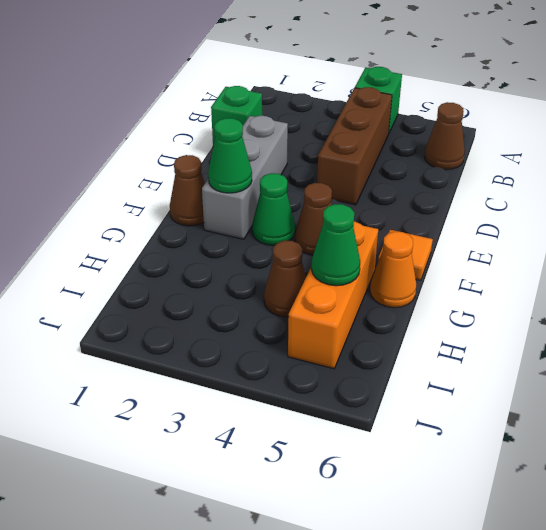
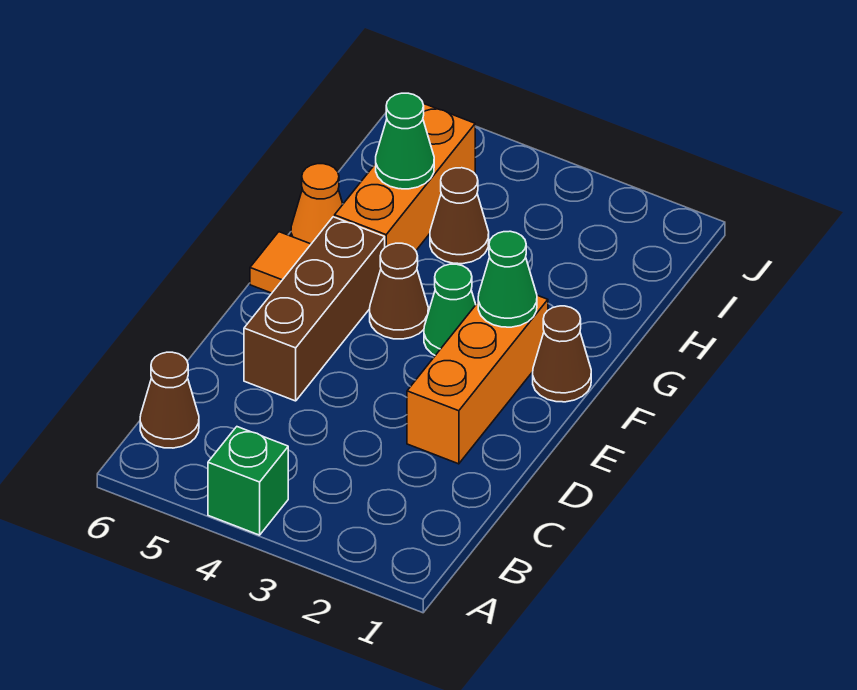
brown 1x3 brick [317,87,392,205] -> brown 1x3 brick moved to [244,217,385,401]
green 1x1 brick [211,86,262,146] -> none
grey 1x3 brick [202,116,288,239] -> orange 1x3 brick [407,295,548,464]

